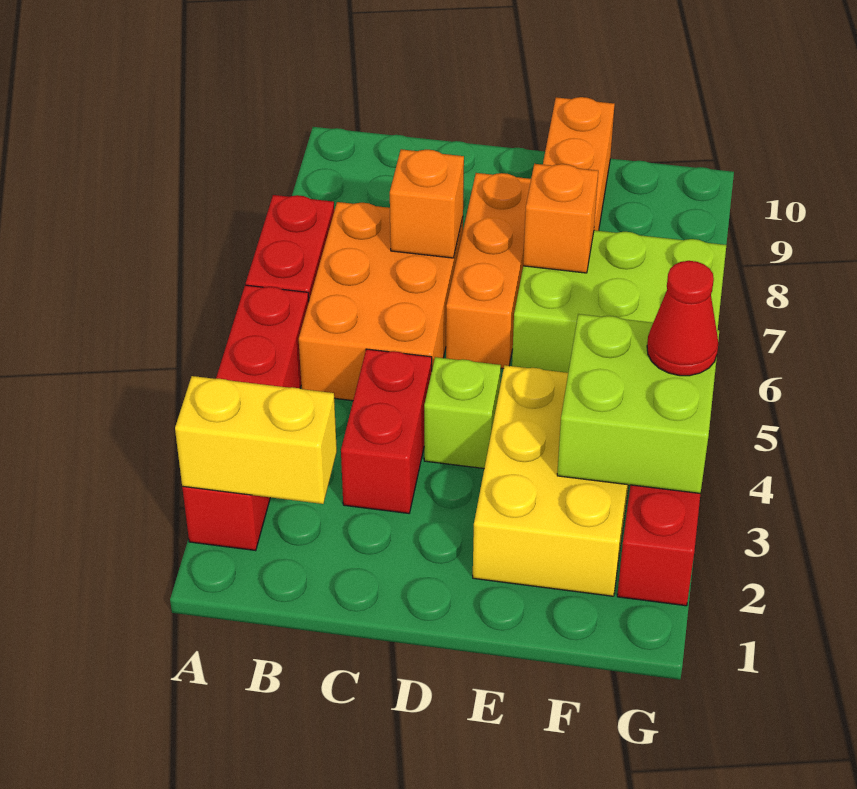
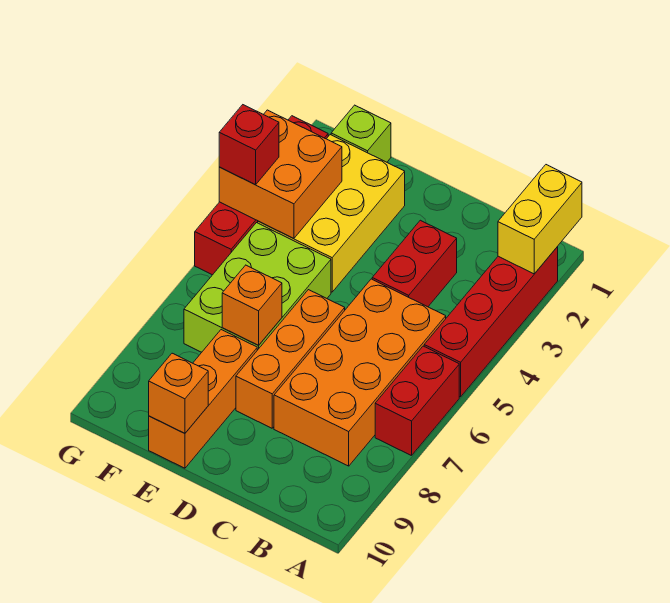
yellow 1x2 brick [175,376,337,504] -> yellow 1x2 brick turned to [498,165,582,274]
orange 2x3 brick [299,202,463,401] -> orange 2x4 brick [274,279,446,466]
orange 1x1 brick [390,149,464,258] -> orange 1x1 brick moved to [149,353,208,433]
lime 1x1 brick [424,357,501,468] -> lime 1x1 brick moved to [331,105,391,162]
lime 2x3 brick [512,230,726,373] -> lime 2x3 brick turned to [184,223,331,352]
lime 2x2 brick [557,314,719,493] -> orange 2x2 brick [219,110,342,239]
red 1x1 cone [647,261,718,376] -> red 1x1 brick [219,105,279,185]

